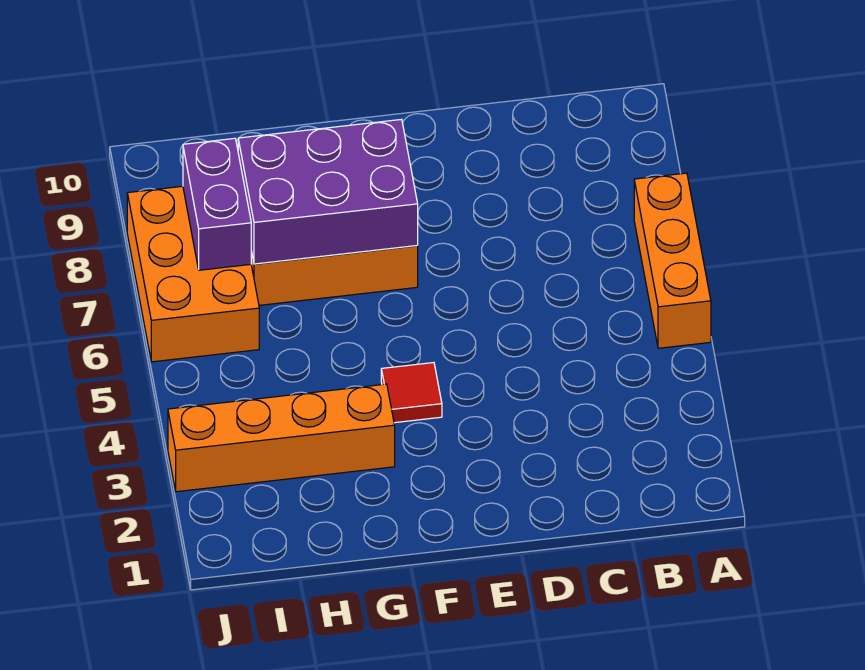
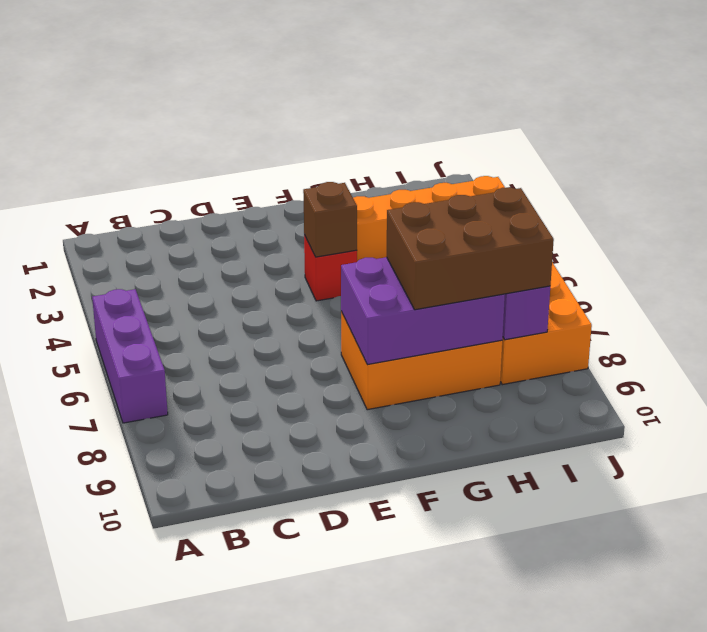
orange 1x3 brick [634,173,711,348] -> purple 1x3 brick [92,289,168,423]
red 1x1 tile [381,363,442,423] -> red 1x1 brick [304,235,357,301]
none -> brown 1x1 brick [303,182,357,257]
none -> brown 2x3 brick [387,187,554,310]

